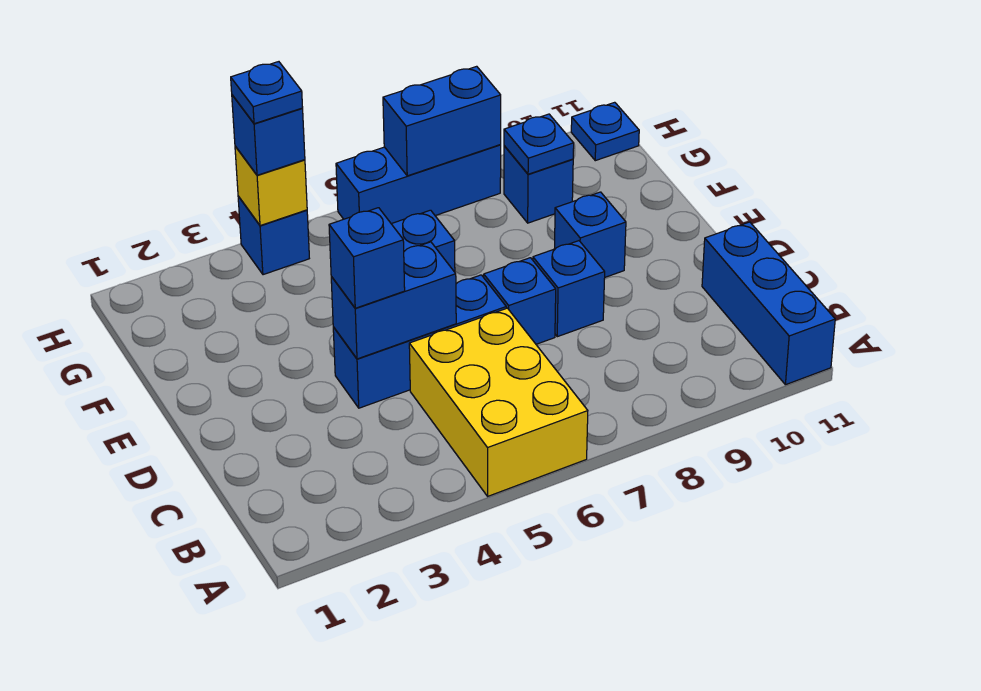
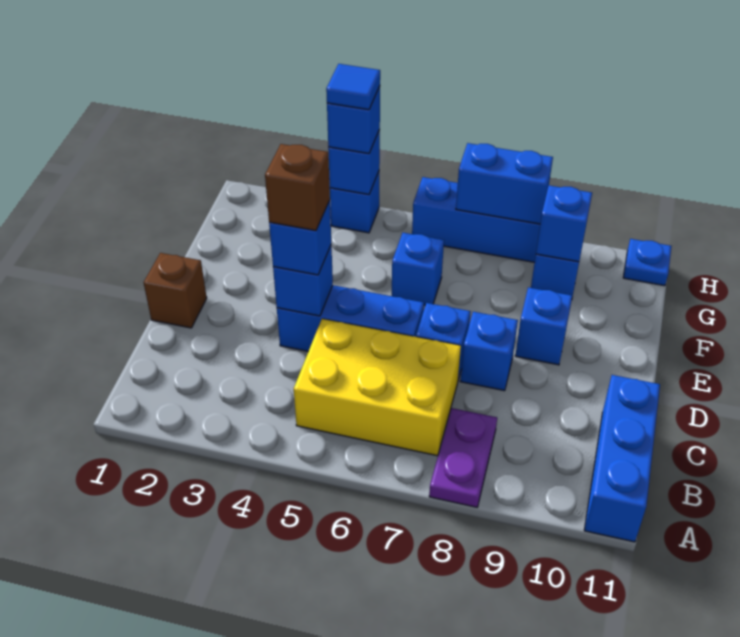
yellow 2x3 brick [409,308,588,496] -> yellow 2x3 brick turned to [294,319,461,456]
none -> purple 1x2 plate [429,408,497,507]
none -> brown 1x1 brick [144,253,207,328]
blue 1x2 brick [331,242,456,359] -> blue 1x1 brick [273,246,333,316]
none -> brown 1x1 brick [265,144,330,231]
blue 1x1 plate [504,114,574,174] -> blue 1x1 brick [536,185,592,262]
yellow 1x1 brick [235,146,307,226] -> blue 1x1 brick [328,130,380,195]
blue 1x1 plate [231,62,303,124] -> blue 1x1 tile [326,64,380,110]

